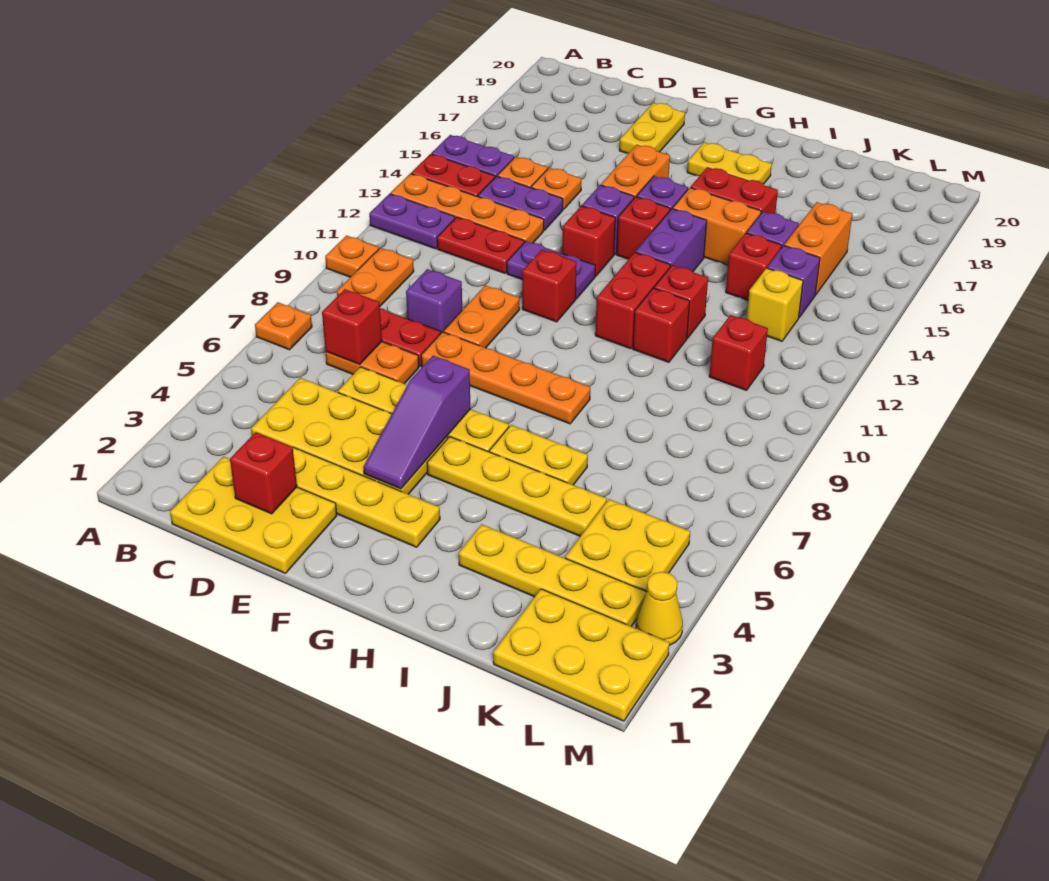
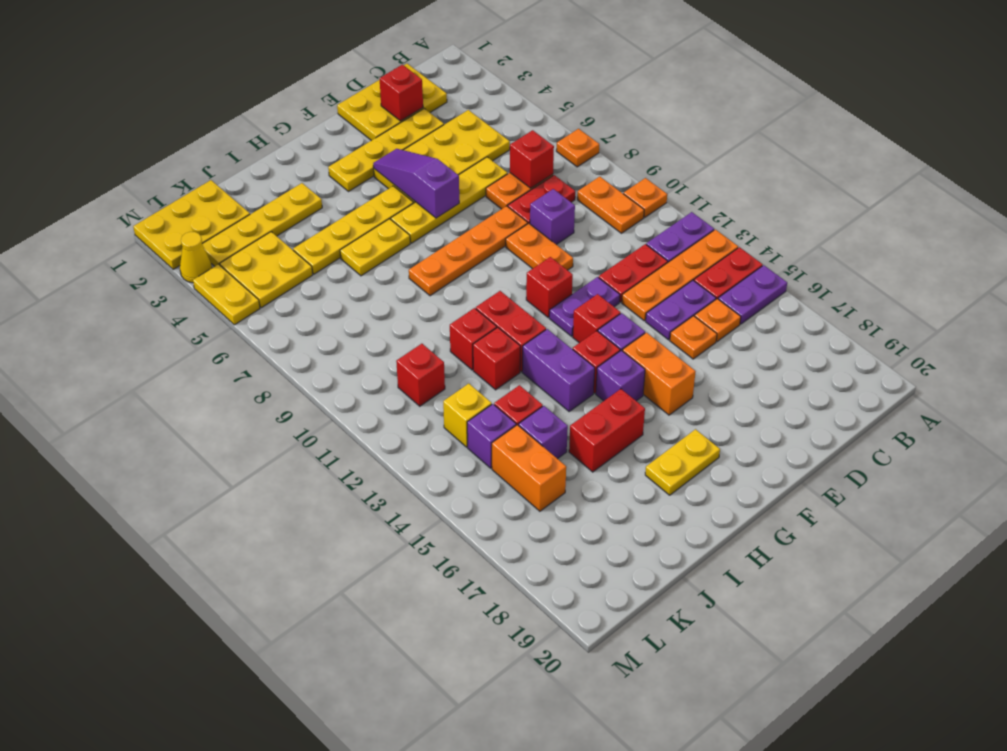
yellow 1x2 plate [619,103,685,154] -> yellow 1x2 plate moved to [193,264,260,325]
orange 1x2 brick [673,188,761,265] -> none

